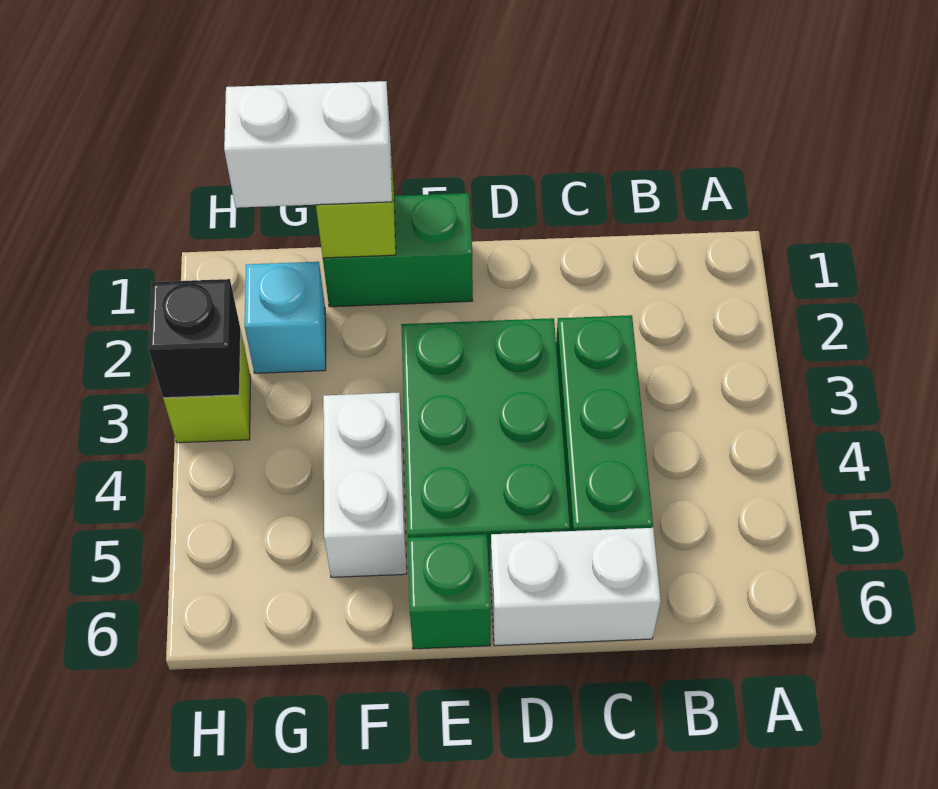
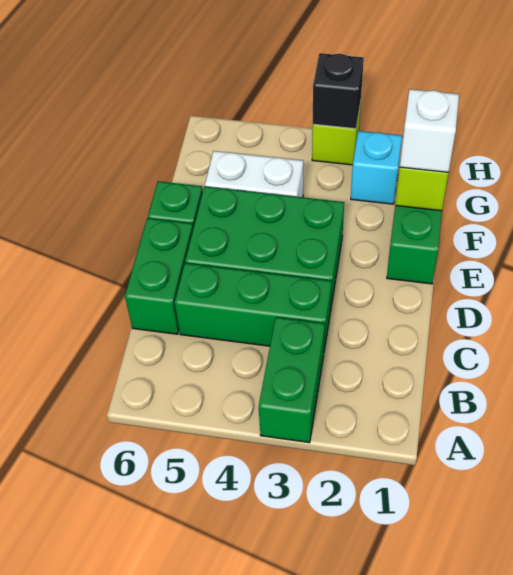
none -> green 1x2 brick [259,317,325,443]
white 1x2 brick [490,528,661,646] -> green 1x2 brick [125,218,193,334]
white 1x2 brick [224,81,392,208] -> white 1x1 brick [400,89,459,172]

